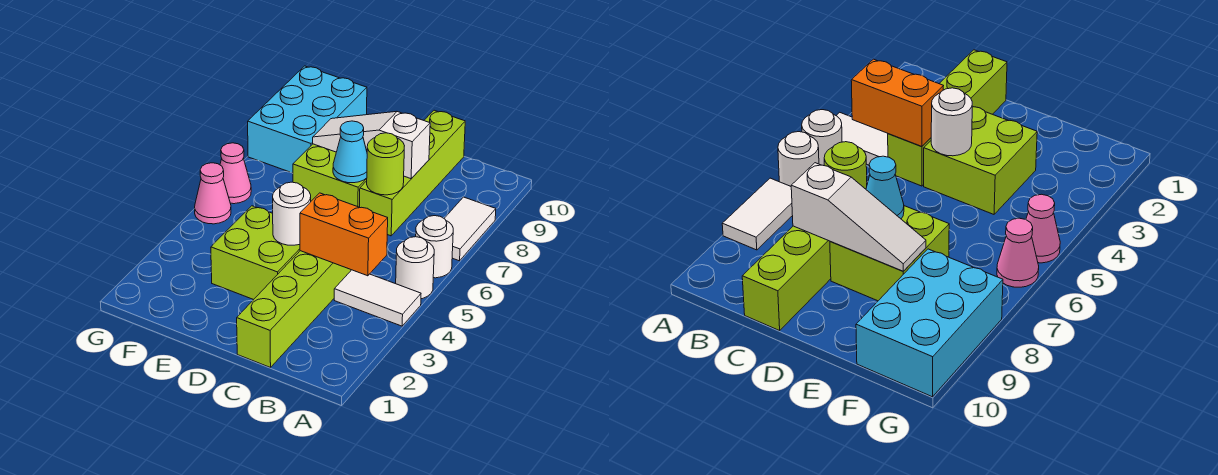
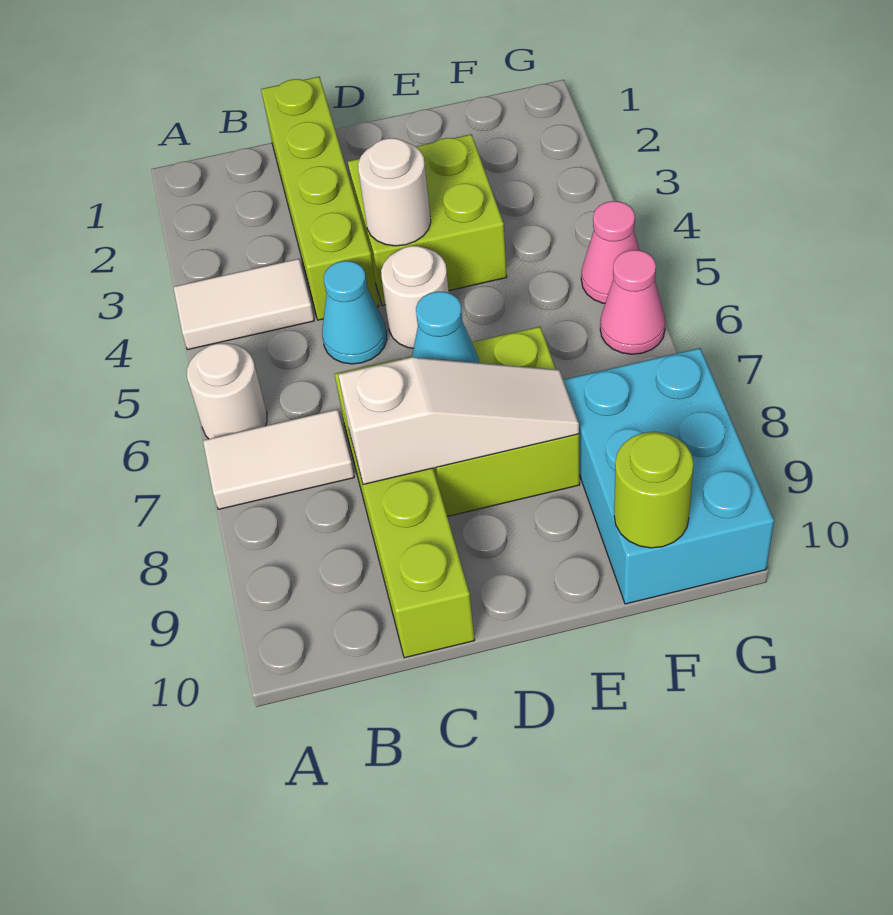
white 1x1 round brick [396,237,434,299] -> white 1x1 round brick moved to [381,246,449,348]
white 1x2 tile [444,197,496,261] -> white 1x2 tile turned to [203,409,354,509]
orange 1x2 brick [300,193,388,276] -> none
none -> cyan 1x1 cone [322,261,387,364]
lime 1x1 round brick [367,133,404,195] -> lime 1x1 round brick moved to [614,432,693,548]

